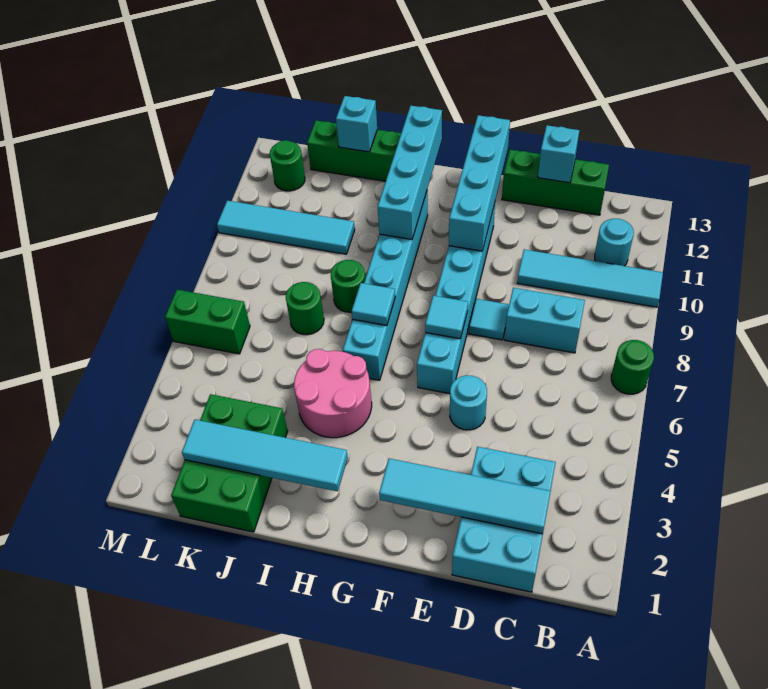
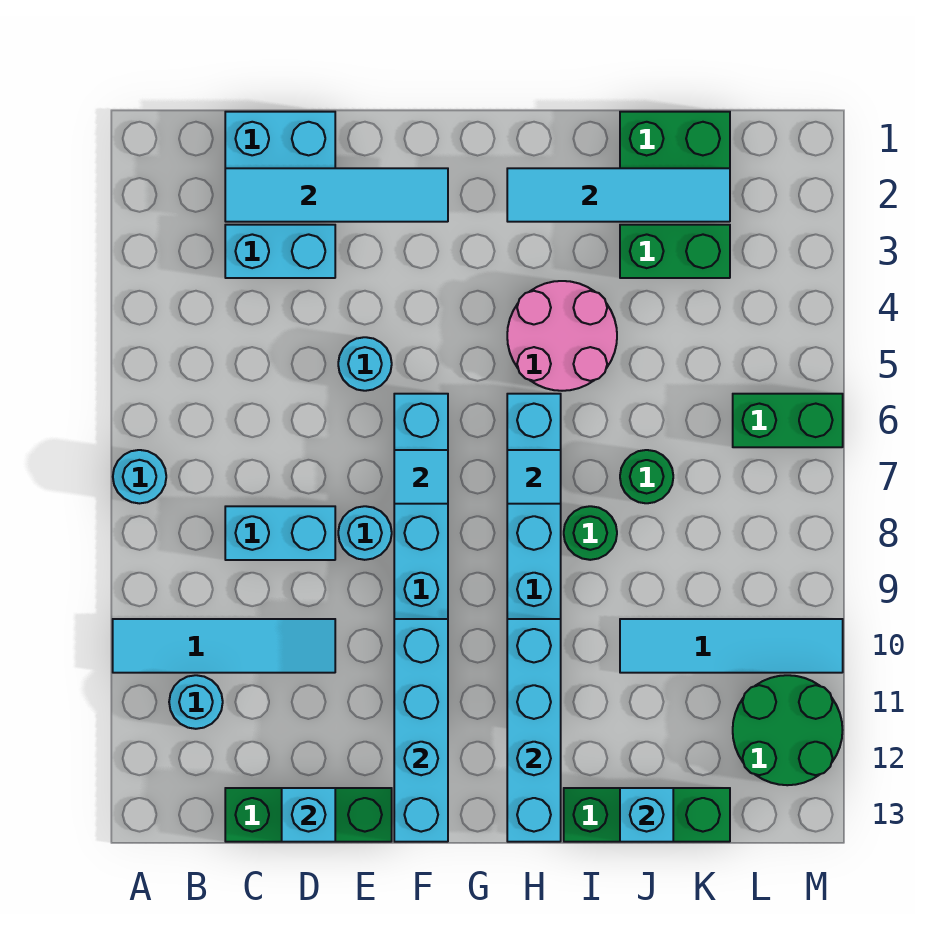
green 1x1 round brick [611,340,654,394] -> cyan 1x1 round brick [113,450,166,503]
cyan 1x1 tile [469,299,509,340] -> cyan 1x1 round brick [338,506,392,560]
green 1x1 round brick [270,140,305,191] -> green 2x2 round brick [733,675,842,785]

